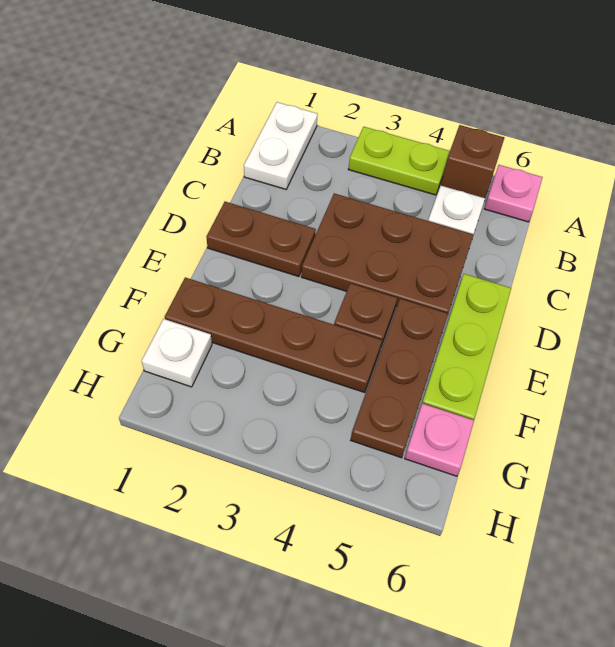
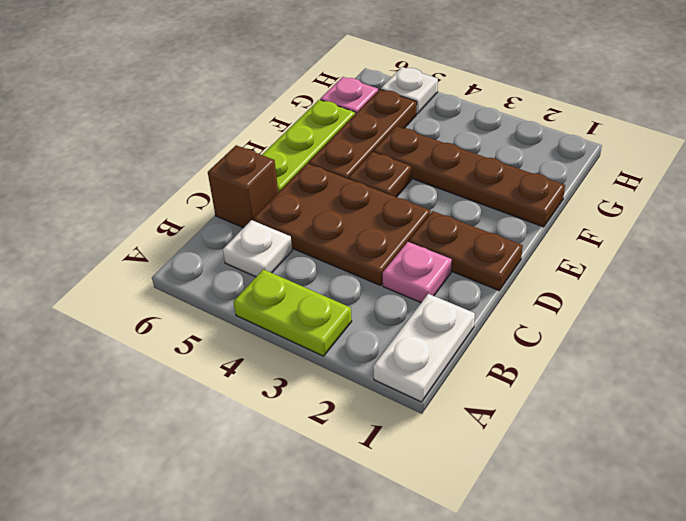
brown 1x1 brick [441,125,504,198] -> brown 1x1 brick moved to [208,145,278,228]
pink 1x1 plate [484,165,543,222] -> pink 1x1 plate moved to [383,242,452,303]
white 1x1 plate [142,319,212,387] -> white 1x1 plate moved to [381,67,438,114]

